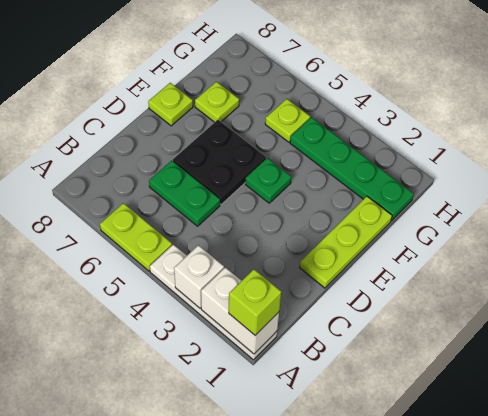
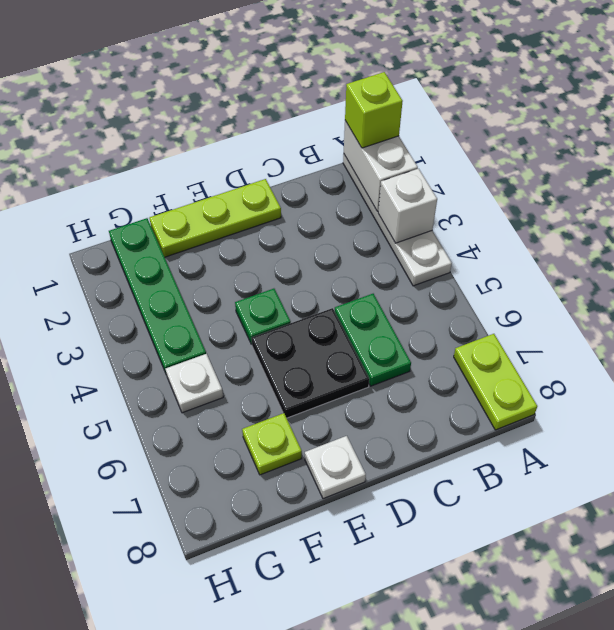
lime 1x2 plate [100,203,172,271] -> lime 1x2 plate moved to [454,334,537,430]
lime 1x1 plate [148,83,193,126] -> white 1x1 plate [305,436,366,499]
lime 1x1 plate [265,99,310,142] -> white 1x1 plate [166,354,223,413]

